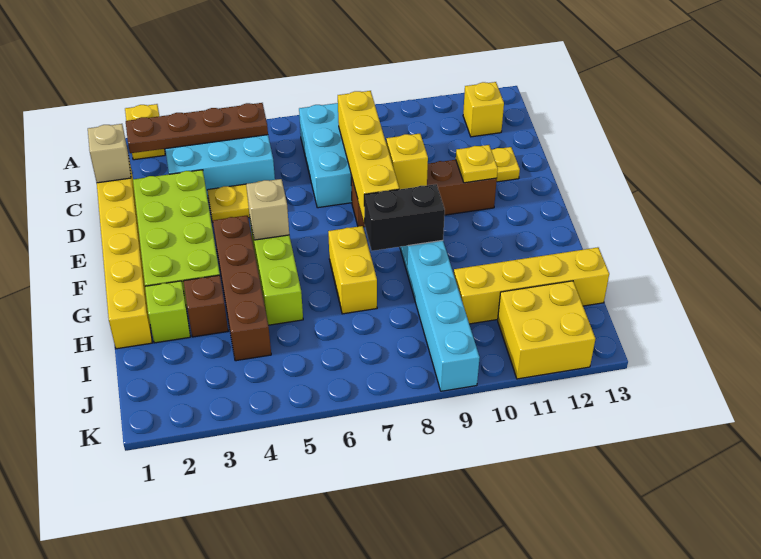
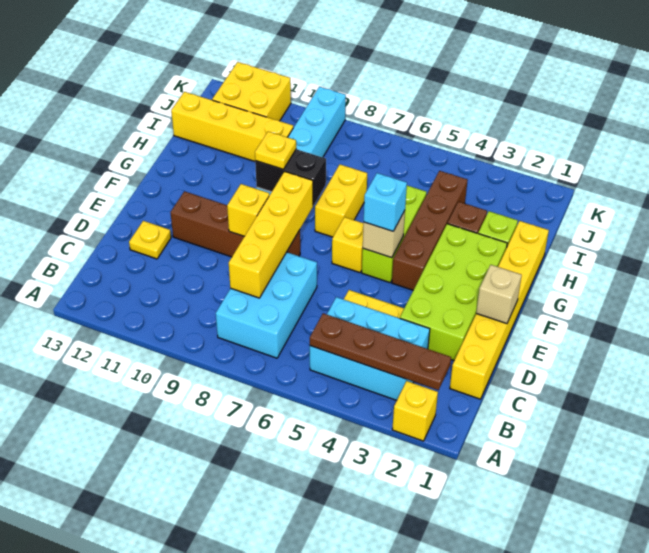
yellow 1x1 brick [463,82,504,137] -> yellow 1x1 brick moved to [332,217,364,273]
tan 1x1 brick [88,124,131,183] -> tan 1x1 brick moved to [476,265,522,324]
yellow 1x1 plate [456,145,498,183] -> yellow 1x1 plate moved to [255,131,296,169]
none -> cyan 1x1 brick [364,173,407,231]

